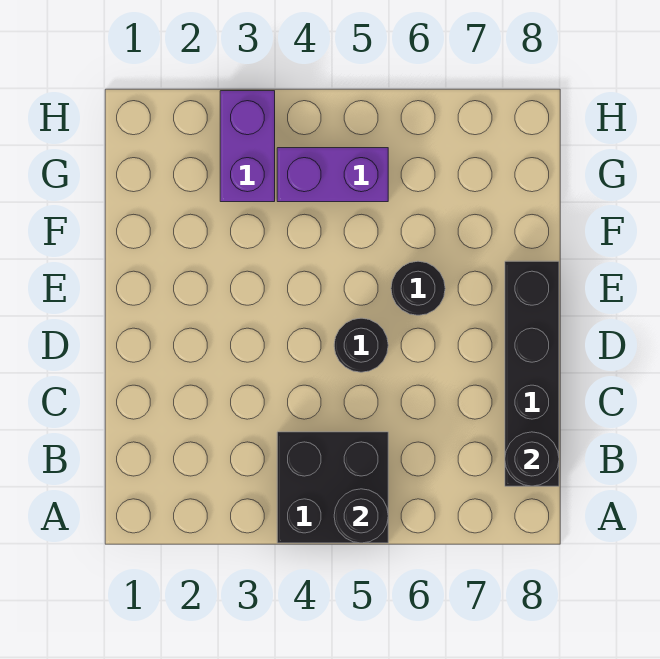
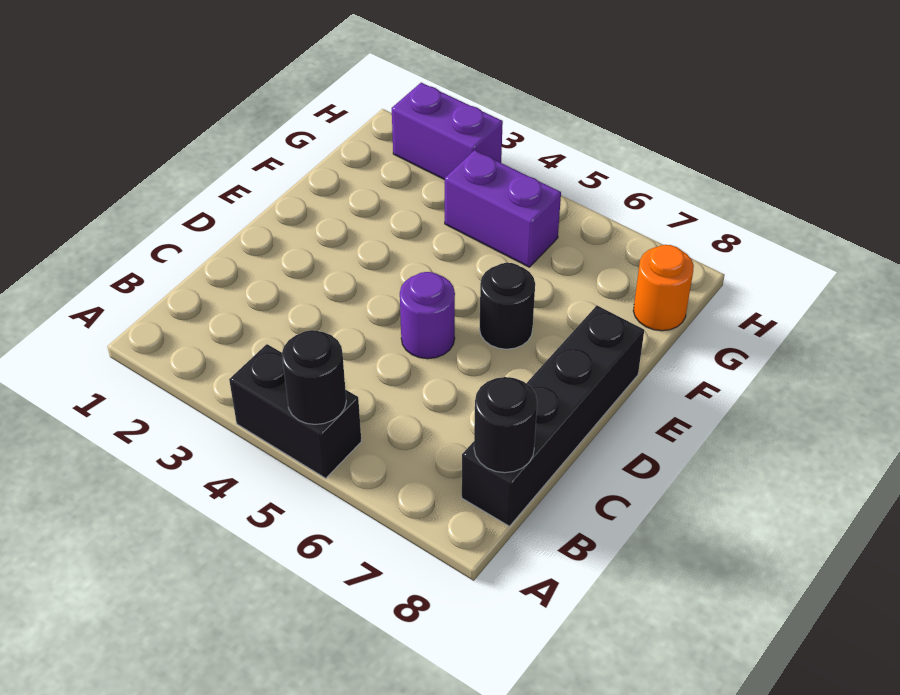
black 2x2 brick [277,432,388,543] -> black 1x2 brick [229,344,361,478]
black 1x1 round brick [334,318,388,372] -> purple 1x1 round brick [400,272,455,359]
purple 1x2 brick [220,91,275,202] -> purple 1x2 brick turned to [392,83,503,180]
none -> orange 1x1 round brick [633,245,694,331]

